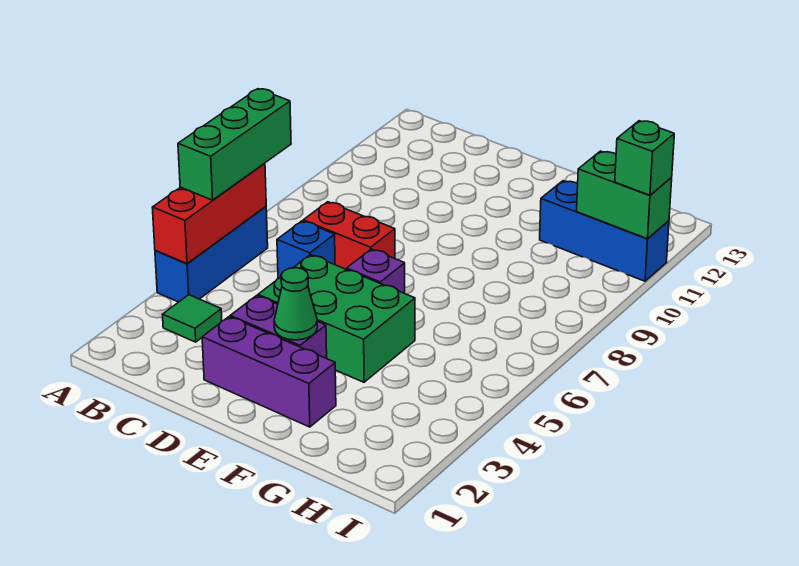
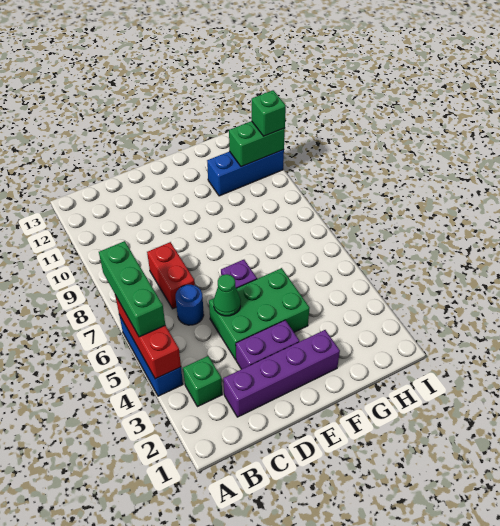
green 1x1 tile [163,295,222,342] -> green 1x1 brick [183,356,222,407]
blue 1x1 brick [277,221,335,279] -> blue 1x1 round brick [176,285,204,325]
red 1x2 brick [303,202,395,269] -> red 1x2 brick turned to [147,242,195,309]
purple 1x3 brick [202,317,336,427] -> purple 1x4 brick [223,330,340,417]
green 1x1 cone [274,268,317,340] -> green 1x1 cone moved to [214,274,241,316]

